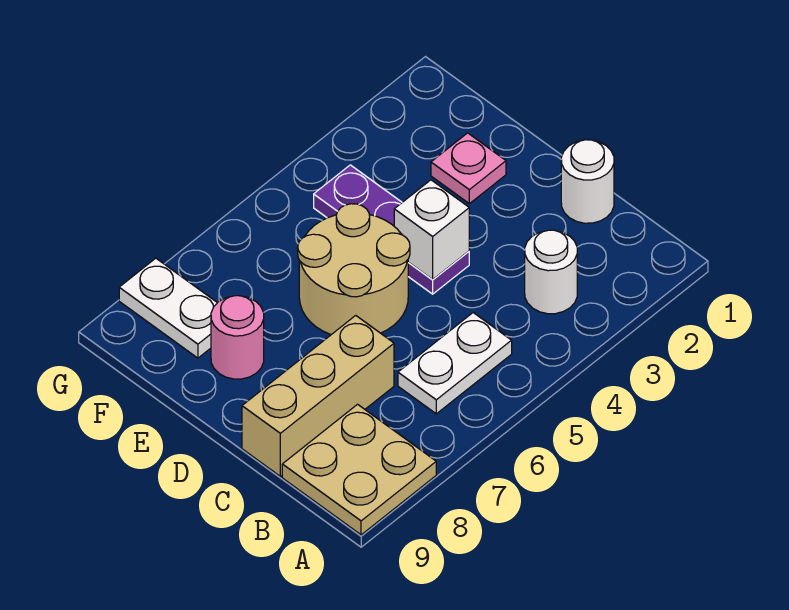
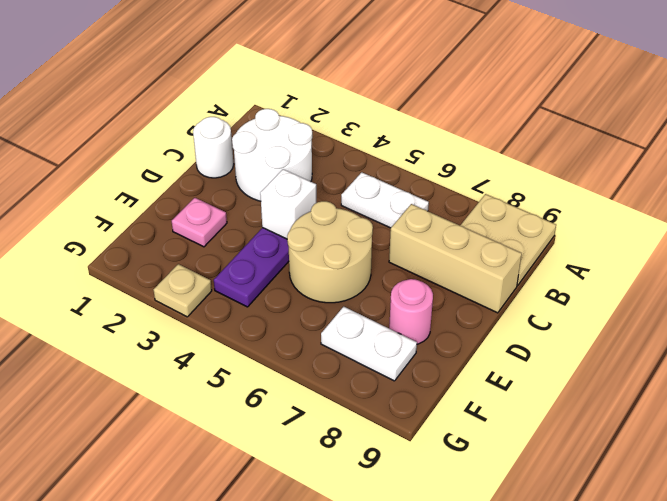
white 1x1 round brick [525,230,577,314] -> white 2x2 round brick [232,109,312,201]
white 1x2 plate [119,258,217,358] -> white 1x2 plate turned to [321,307,417,381]
none -> tan 1x1 plate [154,264,212,317]

